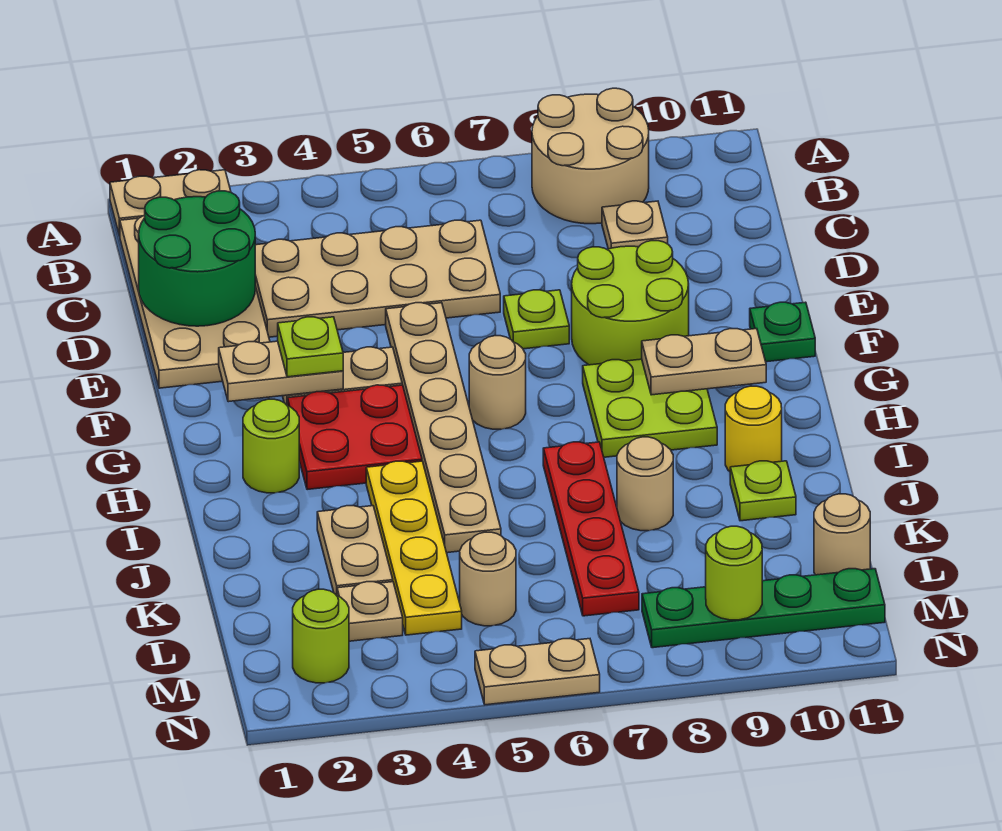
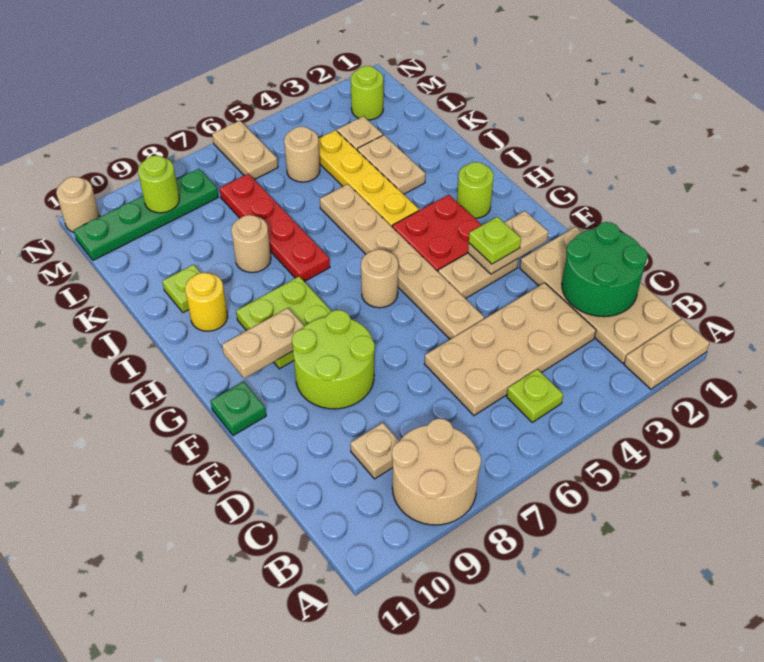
lime 1x1 plate [504,290,569,349] -> lime 1x1 plate moved to [507,369,563,422]
tan 1x1 round brick [814,494,870,575] -> tan 1x1 round brick moved to [56,177,100,232]
tan 1x2 plate [475,639,600,705] -> tan 1x2 plate turned to [212,121,278,180]

